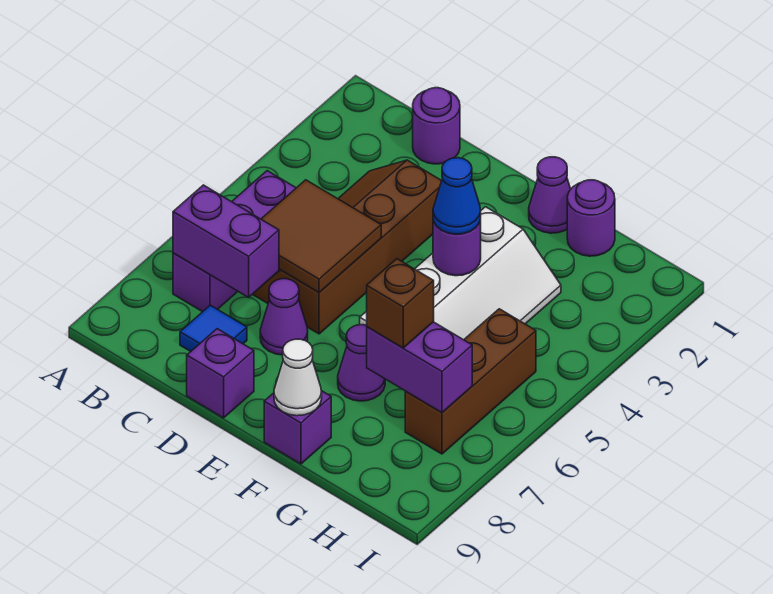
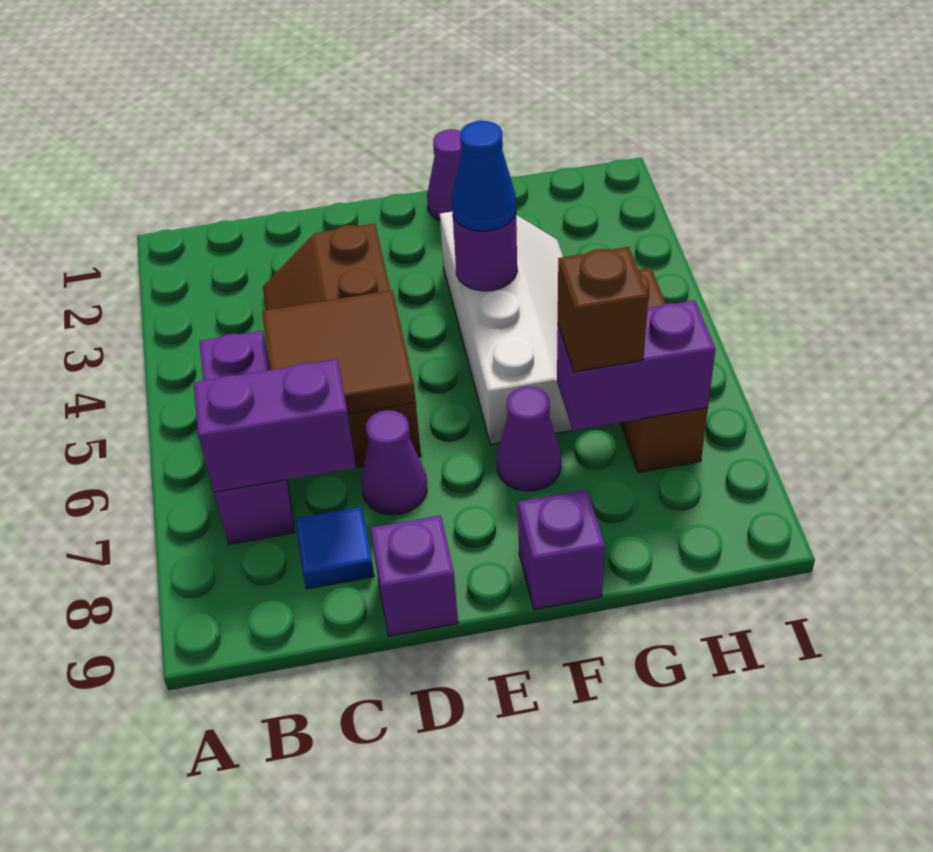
purple 1x1 round brick [413,88,460,164] -> none
white 1x1 cone [274,339,322,416] -> none
purple 1x1 round brick [567,180,615,256] -> none

